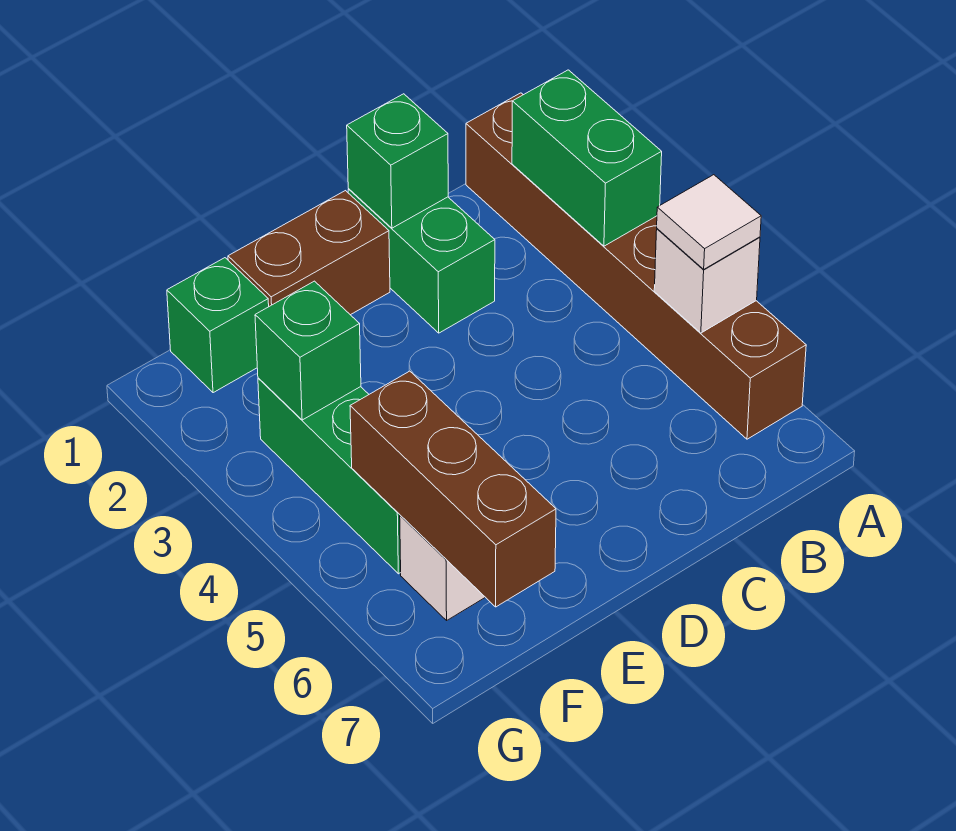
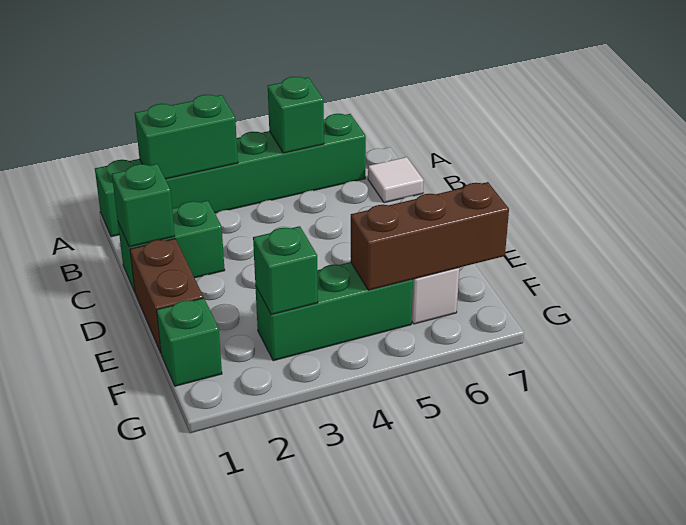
brown 1x6 brick [466,93,806,439] -> green 1x6 brick [95,114,366,237]
white 1x1 brick [654,229,760,333] -> green 1x1 brick [268,77,324,153]
white 1x1 tile [657,175,761,269] -> white 1x1 tile moved to [368,157,424,203]

